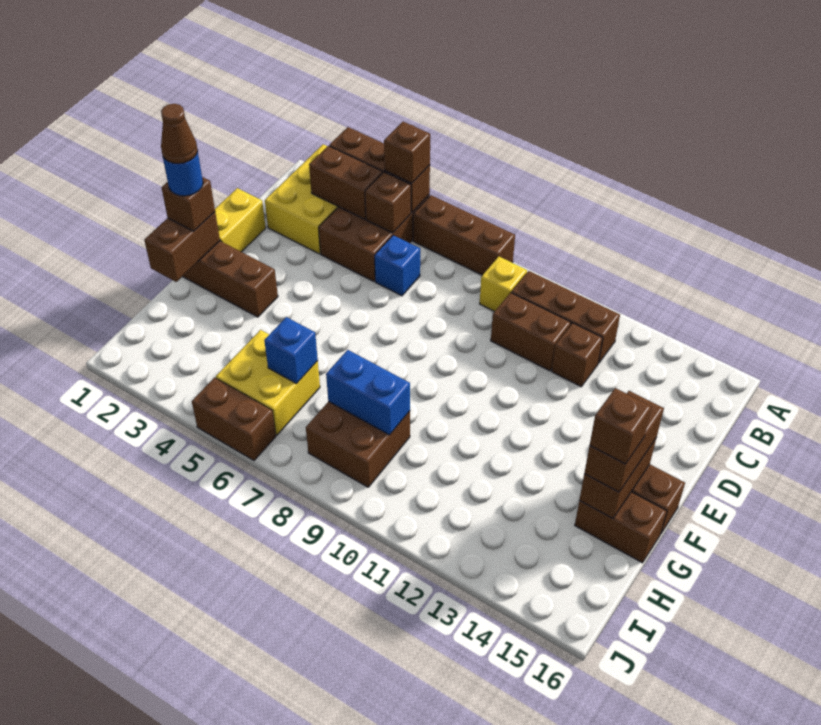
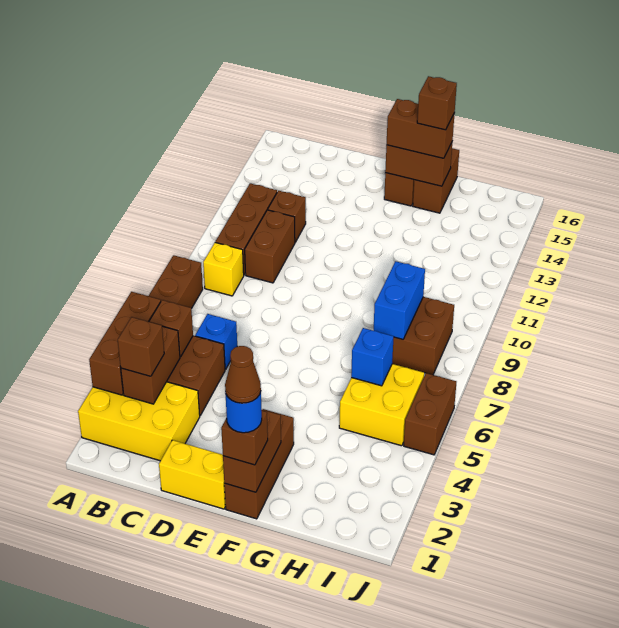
brown 1x1 brick [384,122,430,183] -> brown 1x1 brick moved to [118,317,164,376]
brown 1x2 brick [144,212,220,282] -> brown 1x2 brick turned to [223,410,281,492]

